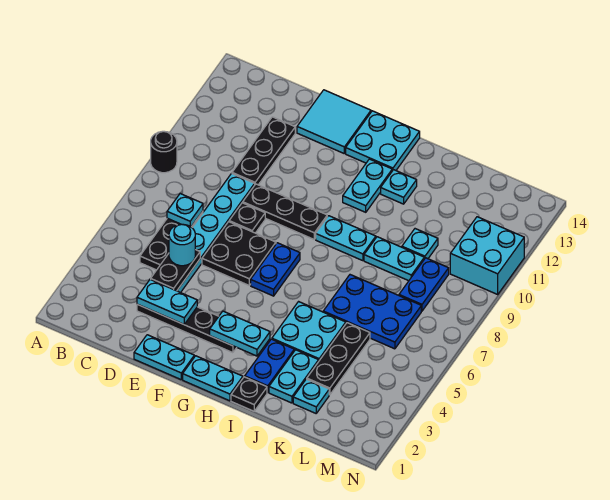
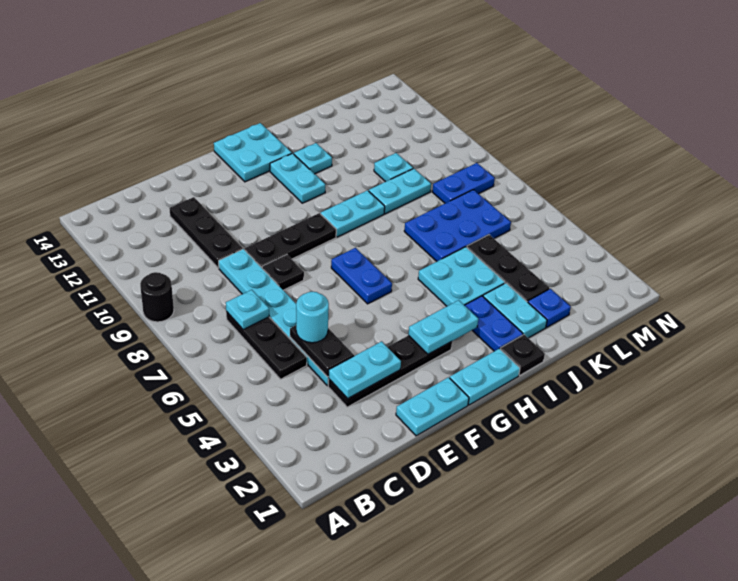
black 2x2 plate [202,222,276,285] -> none
cyan 2x2 tile [297,90,371,153] -> none
cyan 1x1 plate [293,379,329,413] -> blue 1x1 plate [528,289,571,327]
blue 1x2 plate [399,258,449,311] -> blue 1x2 plate turned to [432,163,495,203]
cyan 2x2 brick [450,217,524,294] -> none

